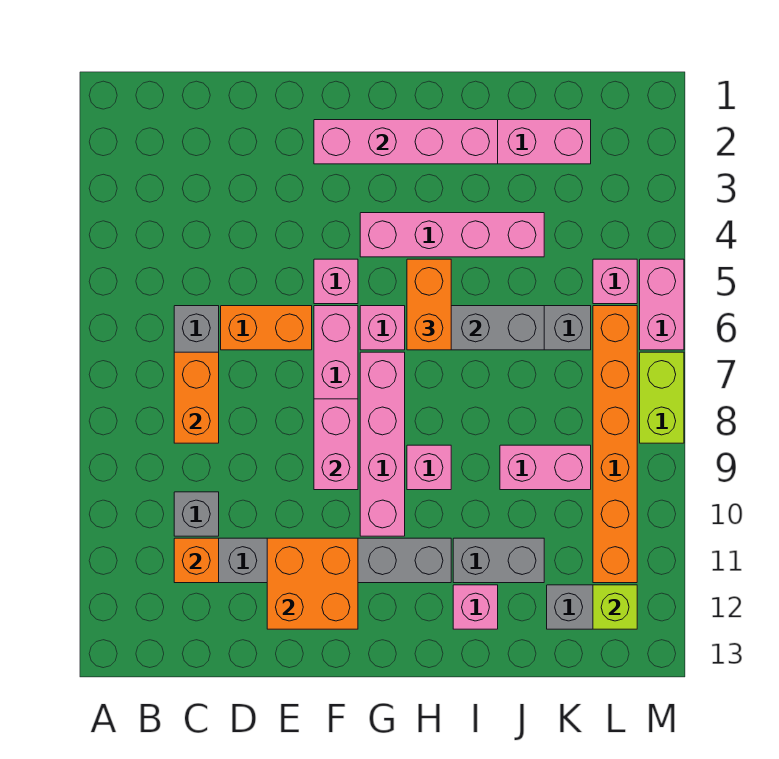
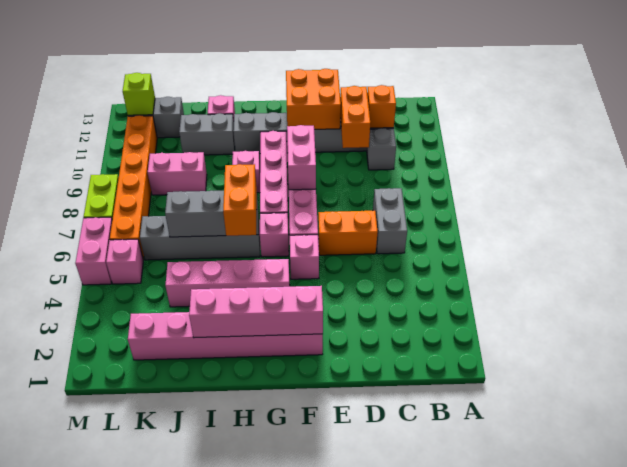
orange 1x2 brick [174,352,219,443] -> orange 1x2 brick moved to [340,86,370,148]

